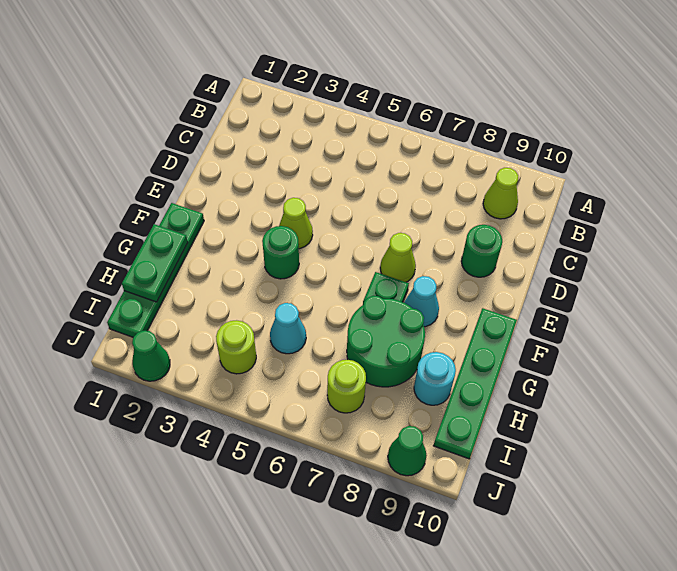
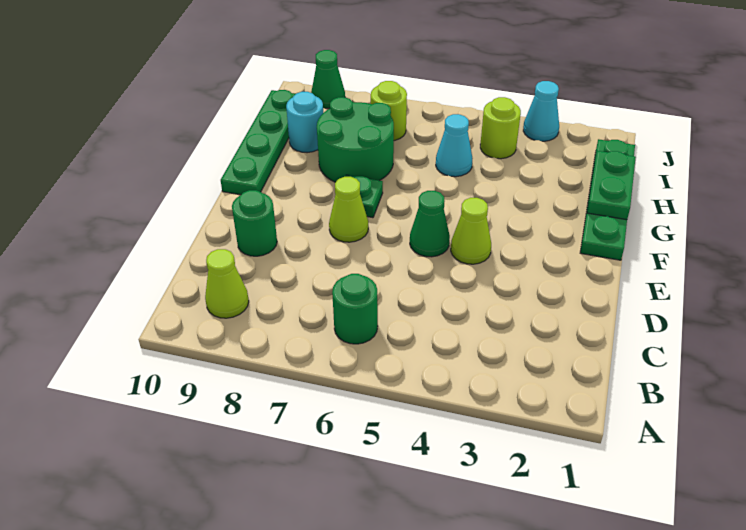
green 1x1 round brick [262,226,299,279] -> green 1x1 round brick moved to [332,274,378,344]
cyan 1x1 cone [404,276,439,327] -> cyan 1x1 cone moved to [523,81,559,141]
green 1x1 cone [132,331,170,381] -> green 1x1 cone moved to [410,191,450,257]

